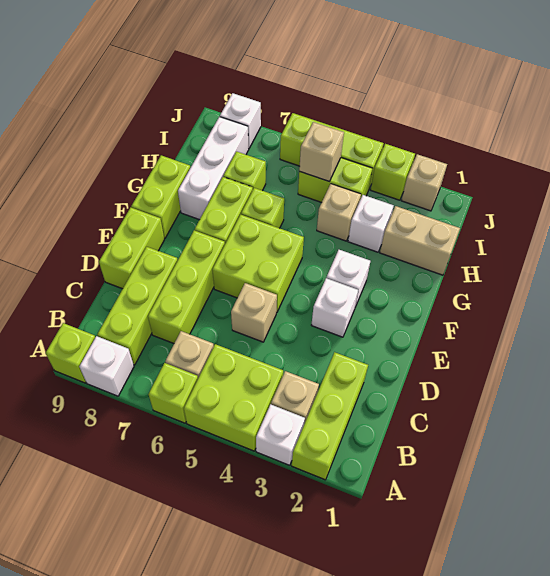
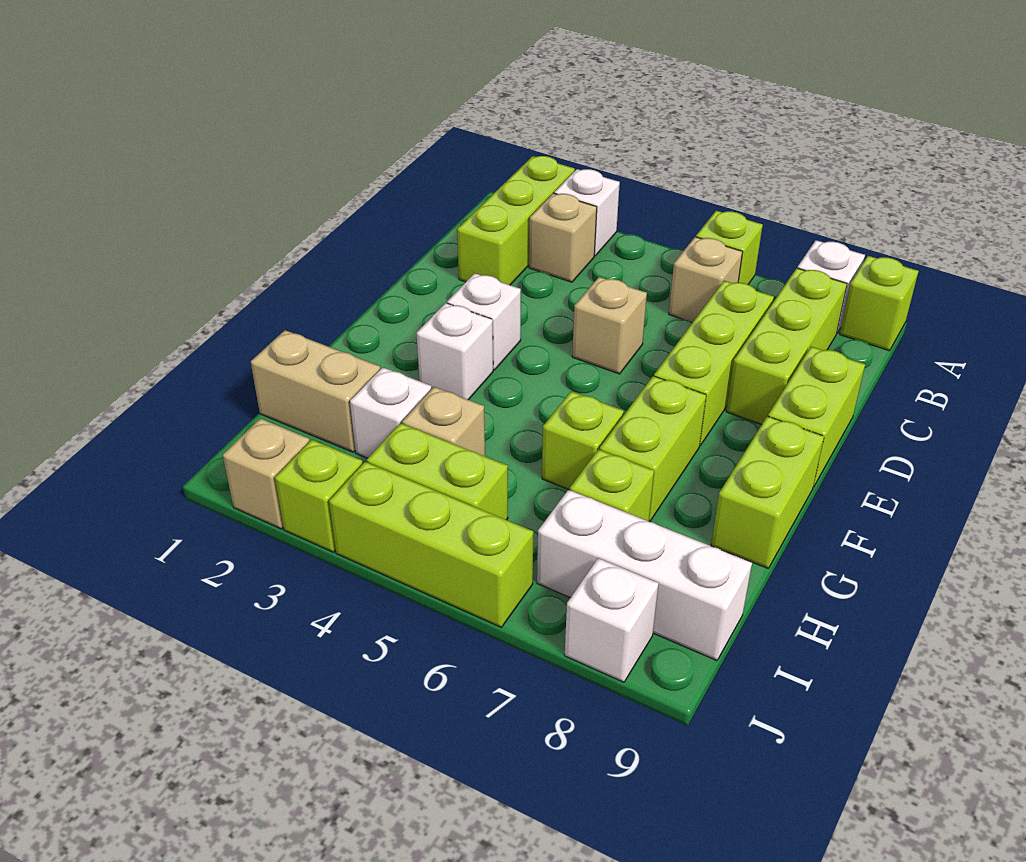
lime 2x2 brick [184,344,283,451] -> none
lime 2x2 brick [212,215,304,313] -> none
white 1x3 brick [178,117,249,220] -> white 1x3 brick turned to [537,490,752,660]
tan 1x1 brick [299,122,344,181] -> none

